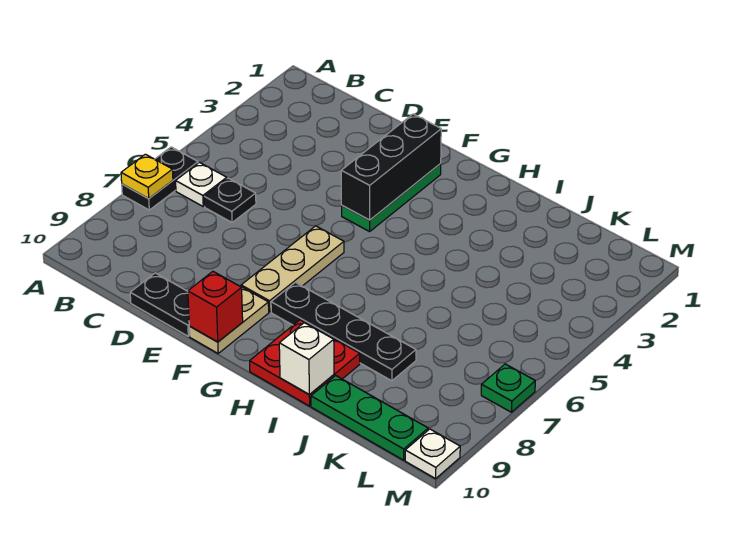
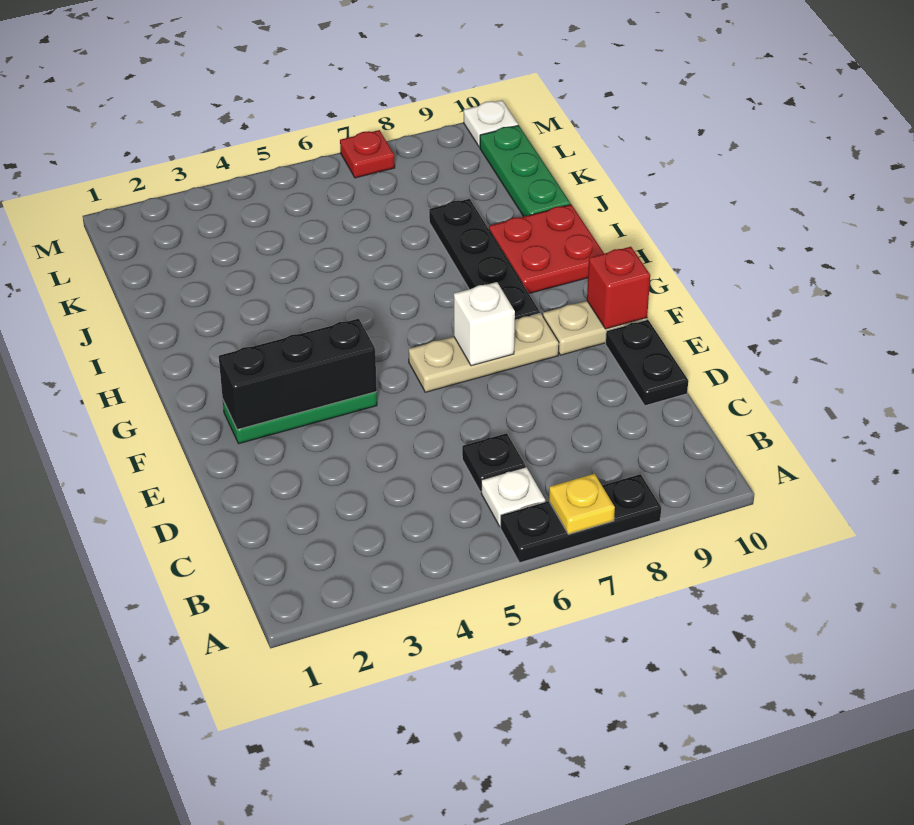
black 1x2 plate [122,147,198,210] -> black 1x3 plate [501,474,661,563]
white 1x1 brick [279,323,334,395] -> white 1x1 brick moved to [454,282,515,366]
green 1x1 plate [481,364,535,412] -> red 1x1 plate [340,130,395,178]

